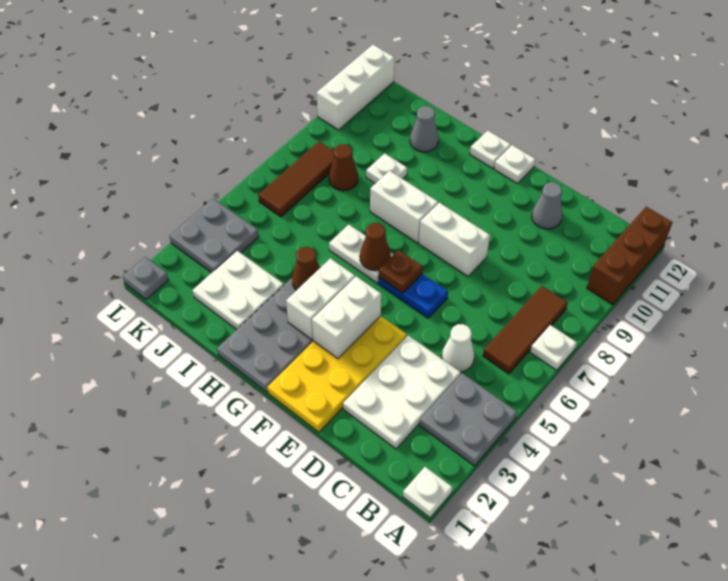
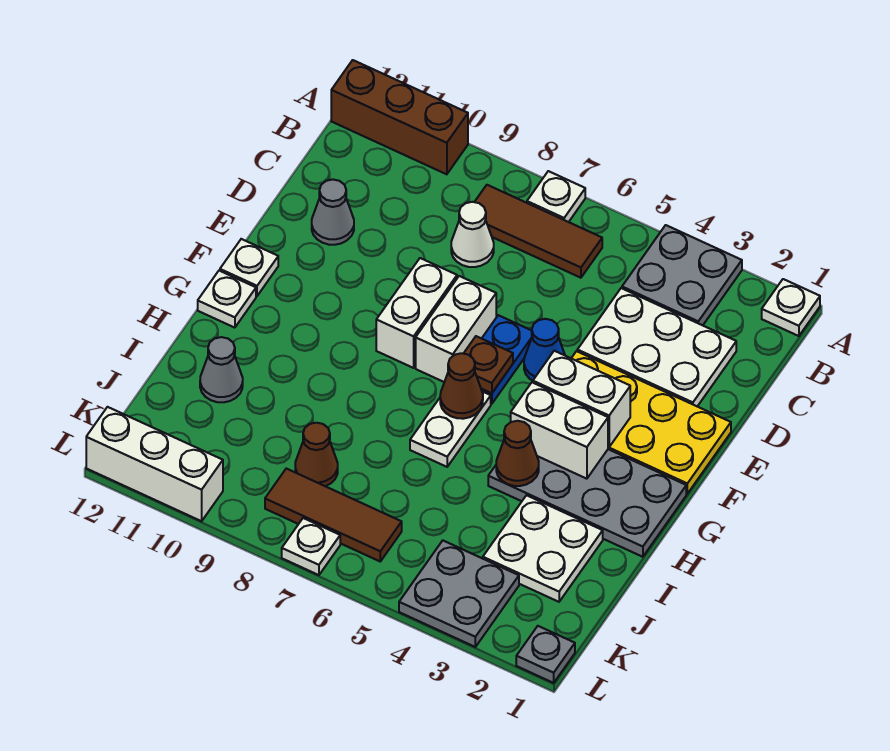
white 1x1 cone [442,324,474,372] -> white 1x1 cone moved to [451,202,494,267]
none -> blue 1x1 cone [524,319,565,381]
white 1x2 brick [370,171,438,243] -> white 1x2 brick moved to [416,276,496,382]
white 1x1 plate [366,153,407,183] -> white 1x1 plate moved to [282,518,340,575]

